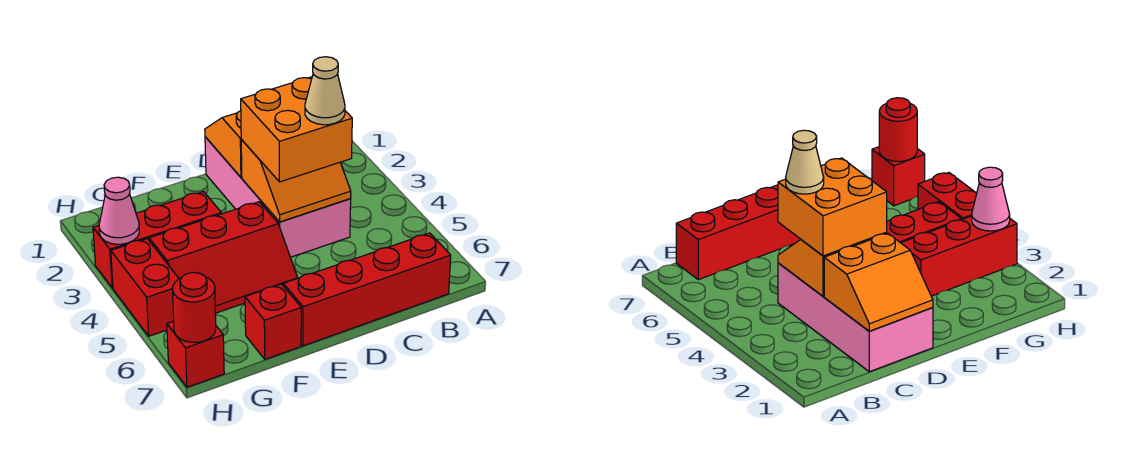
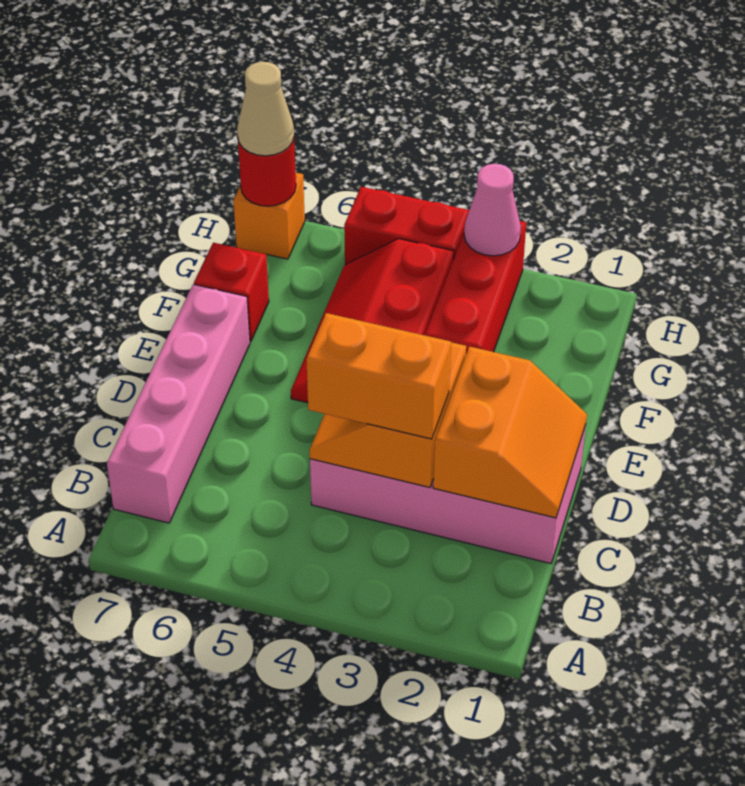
red 1x4 brick [283,233,451,346] -> pink 1x4 brick [107,284,250,523]
orange 2x2 brick [241,77,352,182] -> orange 1x2 brick [306,313,451,439]
tan 1x1 cone [305,57,345,125] -> tan 1x1 cone moved to [237,62,294,156]
red 1x1 brick [167,321,224,387] -> orange 1x1 brick [233,173,305,259]

